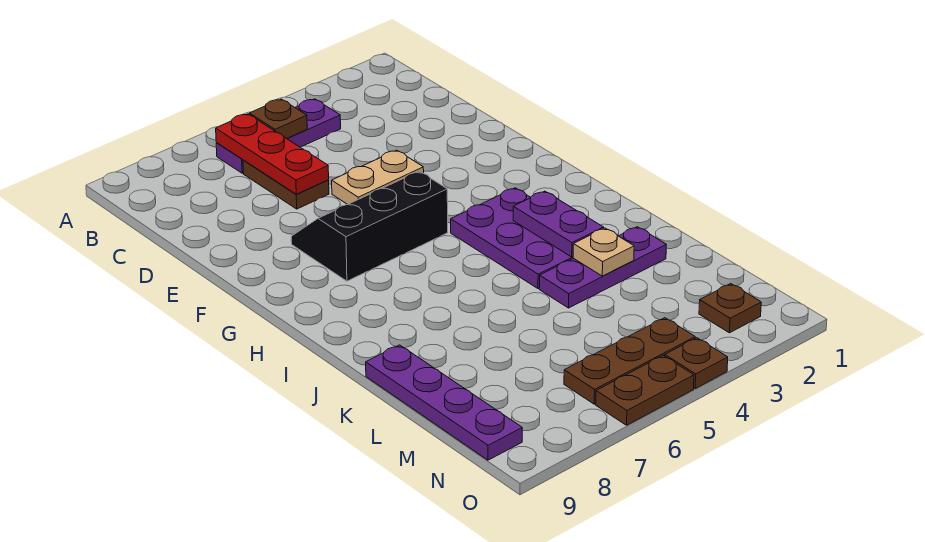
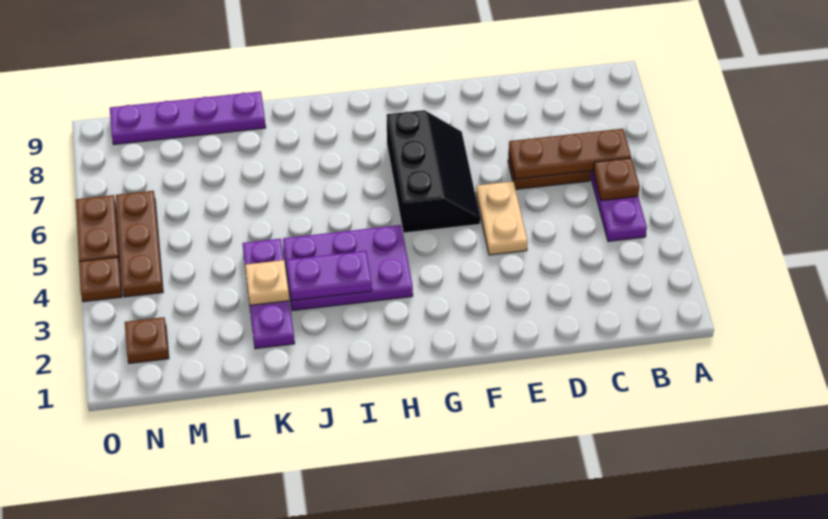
red 1x3 plate [216,114,329,194] -> brown 1x3 plate [509,129,631,179]

